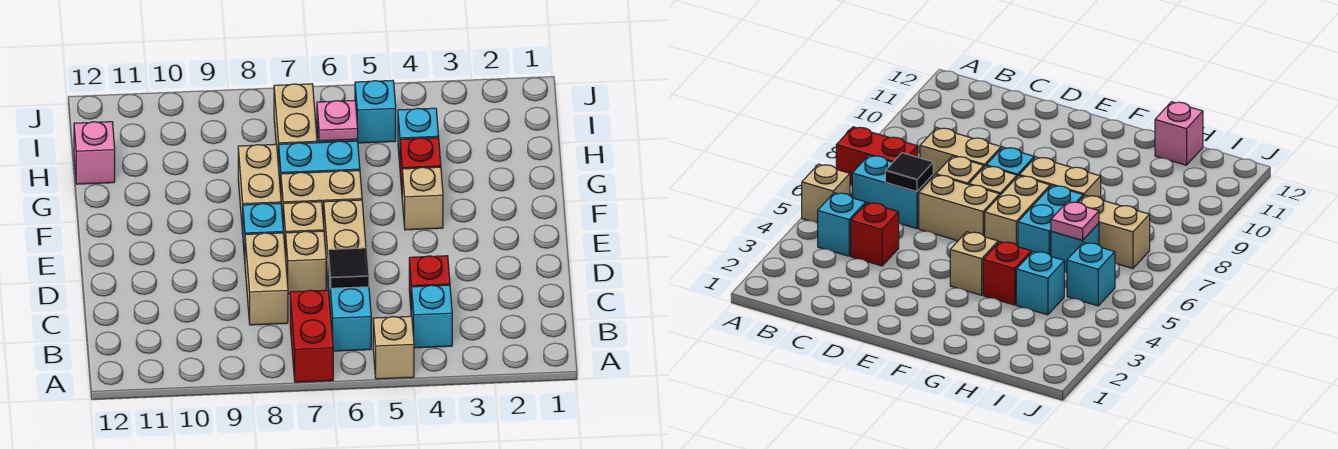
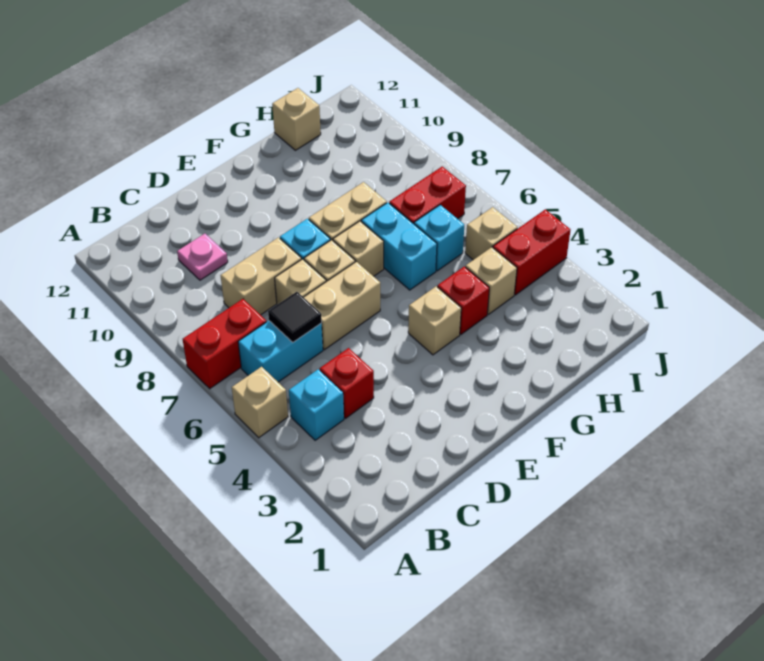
tan 1x2 brick [281,171,362,223] -> tan 1x1 brick [333,221,384,276]
cyan 1x1 brick [398,108,439,164] -> tan 1x1 brick [465,247,517,314]
pink 1x1 plate [317,101,358,141] -> pink 1x1 plate moved to [177,234,228,280]
tan 1x2 brick [274,84,317,166] -> red 1x2 brick [389,167,466,224]
pink 1x1 brick [74,122,115,184] -> tan 1x1 brick [272,88,321,150]
none -> red 1x2 brick [493,210,570,295]
cyan 1x1 brick [355,80,396,143] -> tan 1x1 brick [465,207,517,260]

